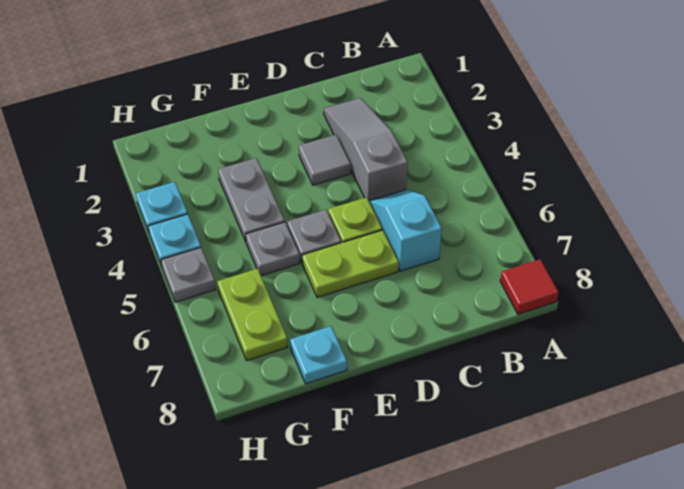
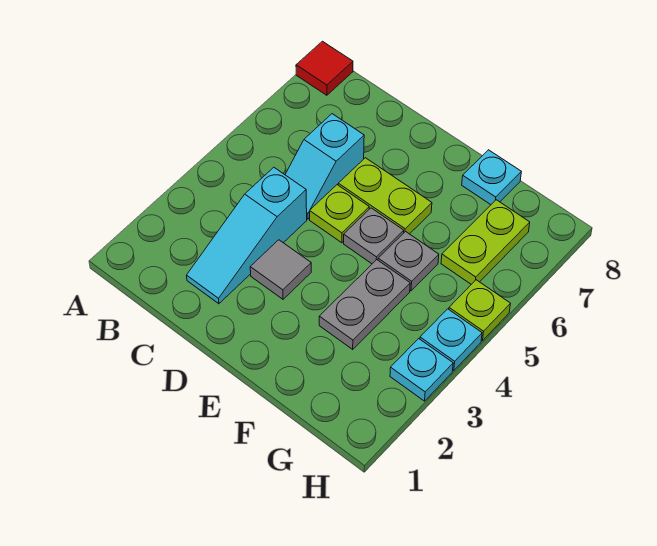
grey 1x3 slope [324,98,408,201] -> cyan 1x3 slope [187,167,307,304]
grey 1x1 plate [161,248,216,302] -> lime 1x1 plate [449,280,510,341]

